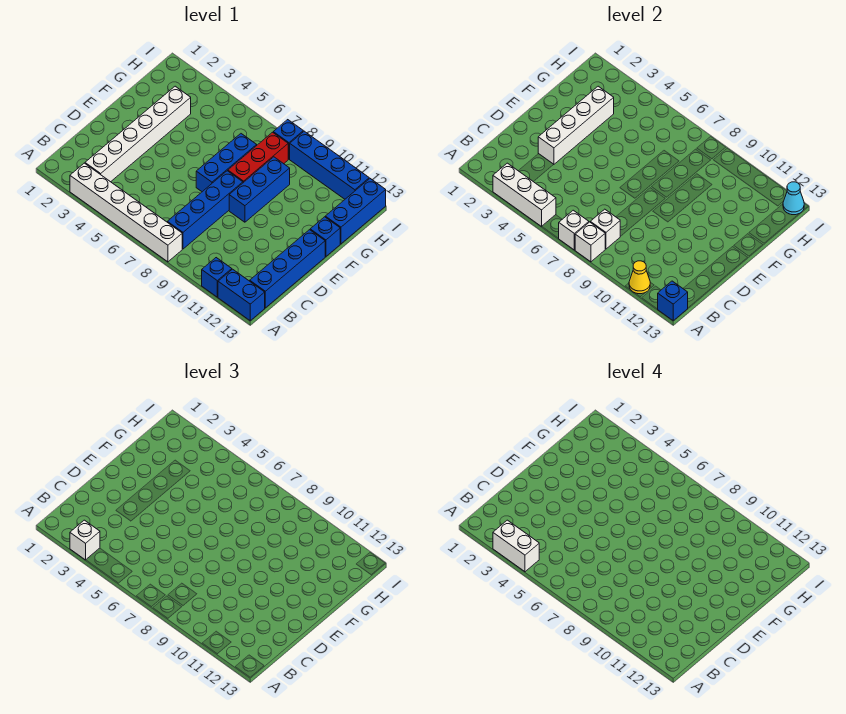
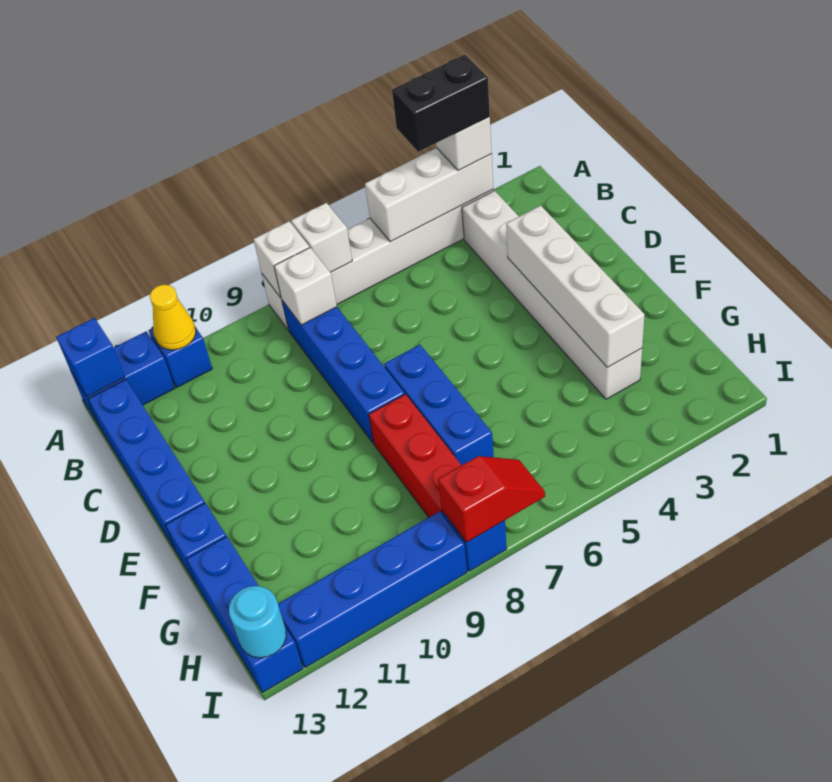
white 1x2 brick [493,520,539,572] -> black 1x2 brick [392,55,490,152]
blue 1x3 brick [229,157,290,222] -> none
none -> red 1x2 slope [438,456,545,542]
cyan 1x1 cone [783,182,804,215] -> cyan 1x1 round brick [229,586,286,658]

